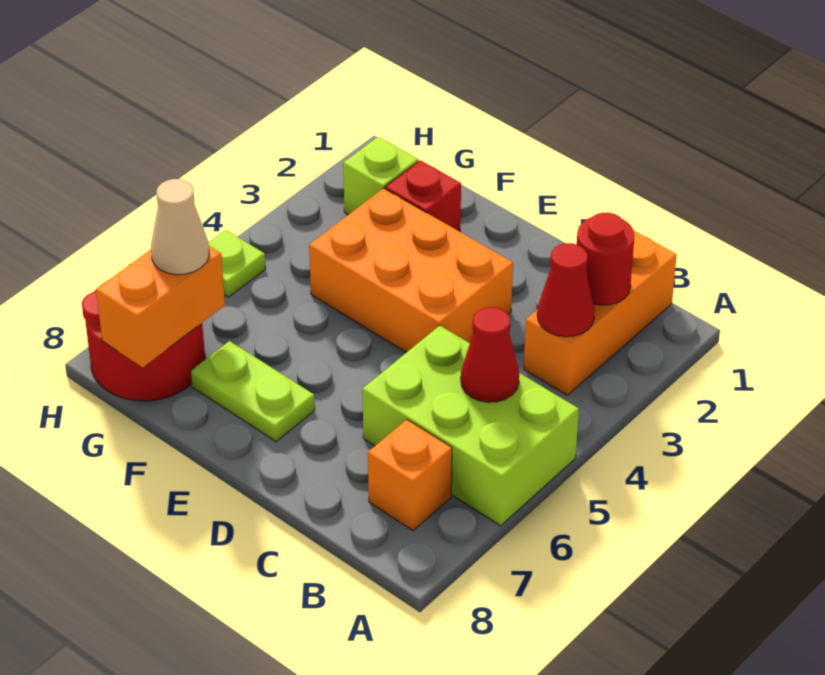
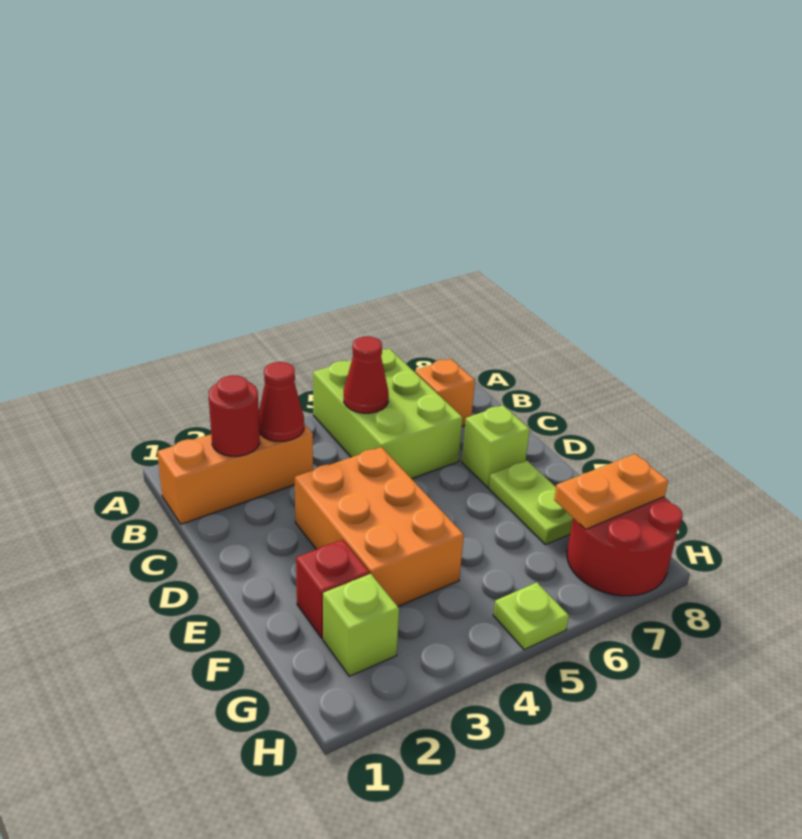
none -> lime 1x1 brick [462,405,530,487]
orange 1x2 brick [96,246,225,367] -> orange 1x2 plate [554,454,668,529]
tan 1x1 cone [151,179,209,275] -> none

